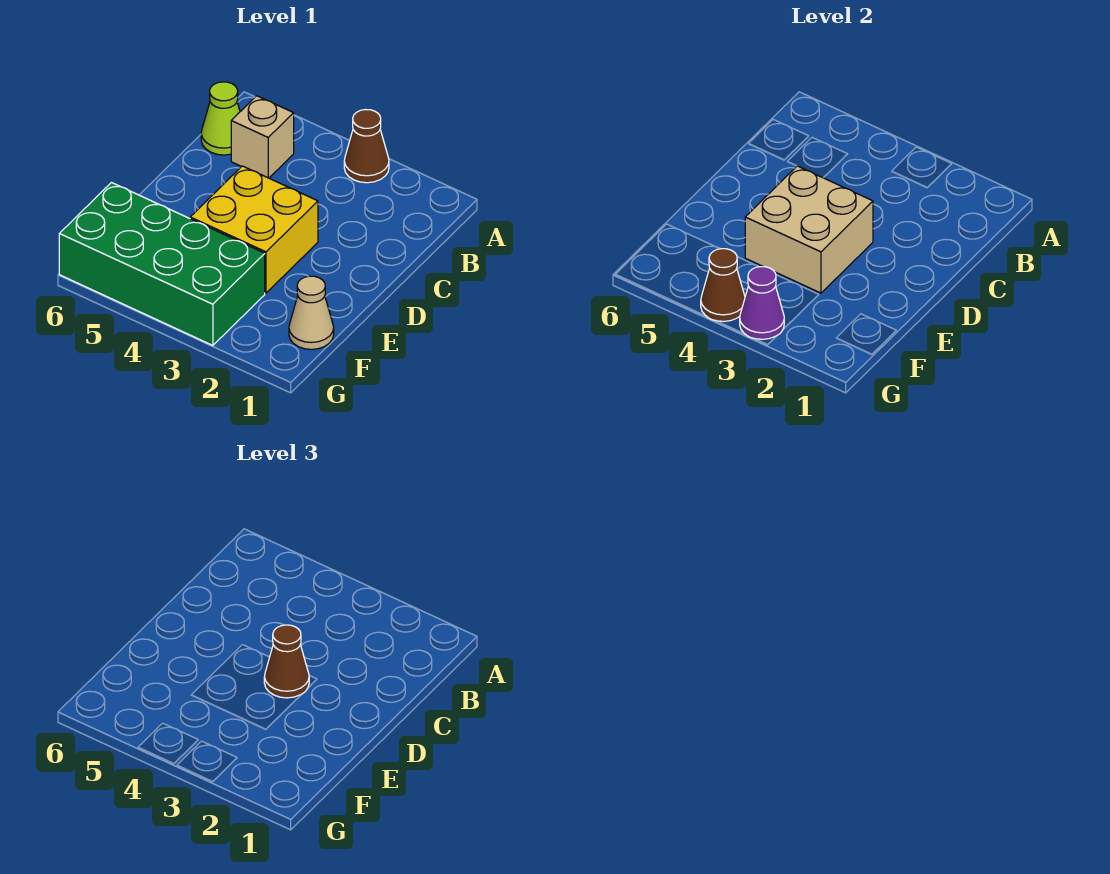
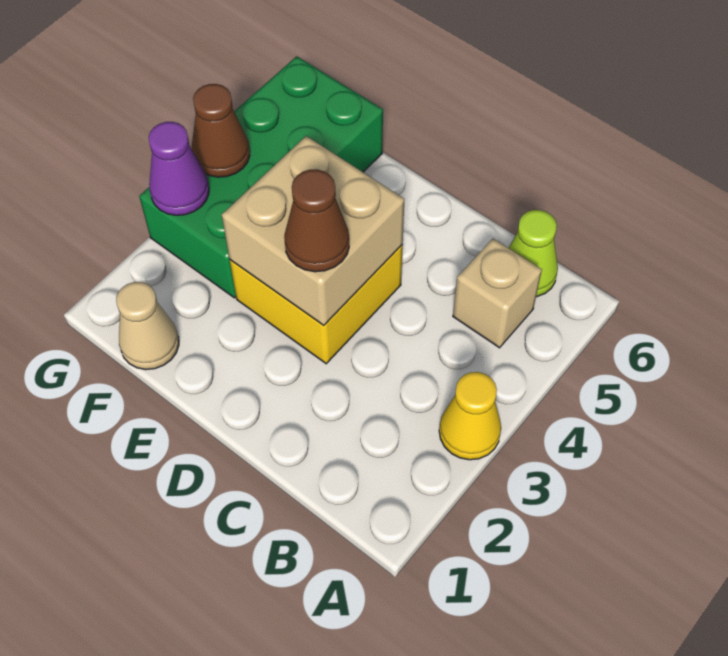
brown 1x1 cone [344,110,389,183] -> yellow 1x1 cone [439,372,501,460]

